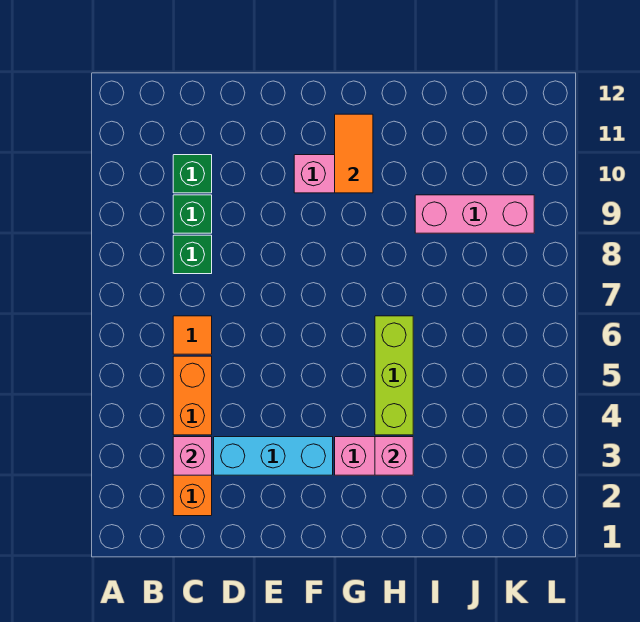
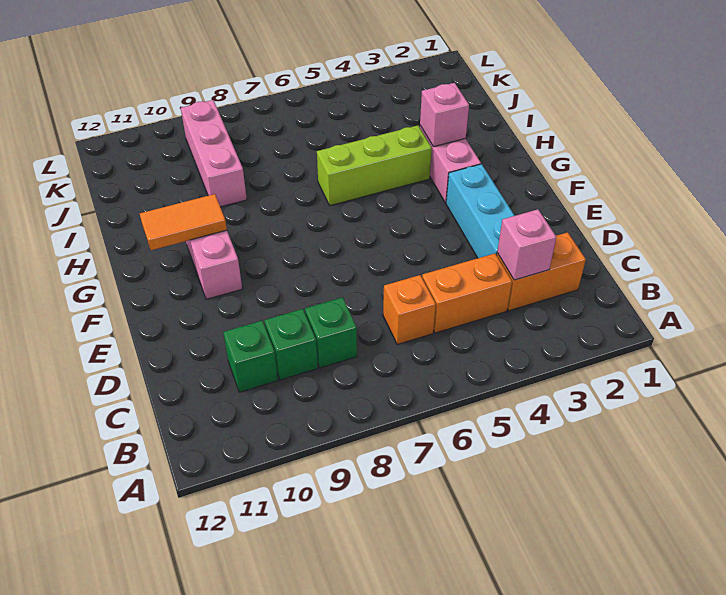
orange 1x1 tile [173,316,212,354] -> orange 1x1 brick [383,275,436,344]

